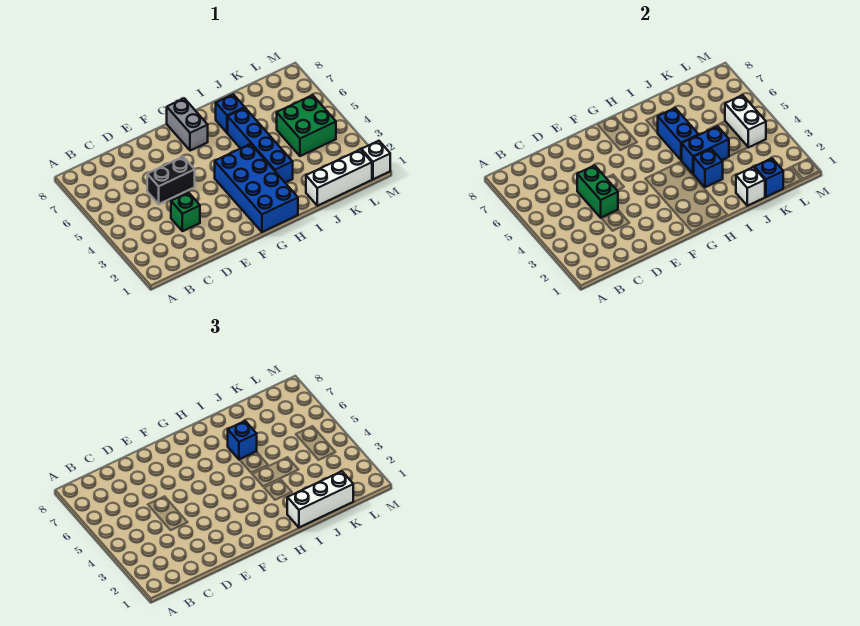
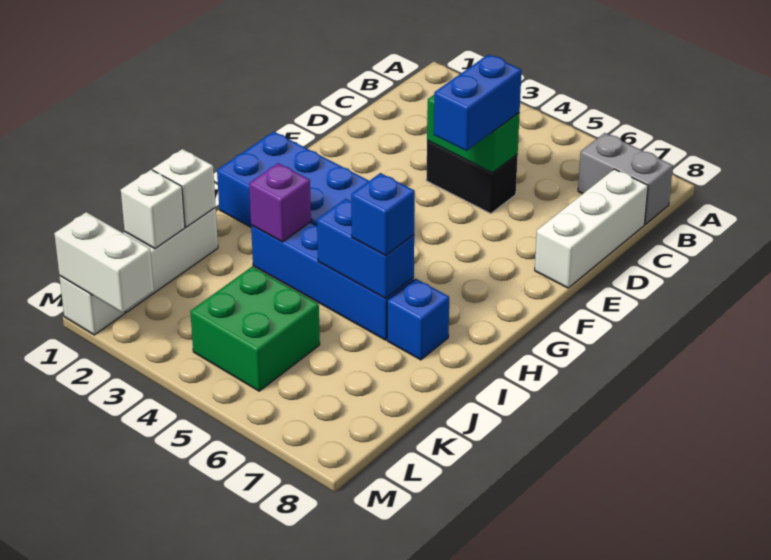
green 1x1 brick [171,193,200,231] -> none
black 1x2 brick [147,157,195,204] -> black 1x2 brick turned to [426,141,518,214]
grey 1x2 brick [167,98,208,151] -> grey 1x2 brick moved to [578,133,673,224]
white 1x3 brick [287,471,353,527] -> white 1x3 brick moved to [535,169,648,288]
blue 1x1 brick [694,149,723,187] -> purple 1x1 brick [249,163,311,242]
blue 1x2 brick [682,126,729,174] -> blue 1x2 brick moved to [434,54,522,151]
blue 1x1 brick [754,158,783,197] -> white 1x1 brick [121,170,185,249]
white 1x2 brick [725,95,766,147] -> white 1x2 brick moved to [54,212,154,313]

